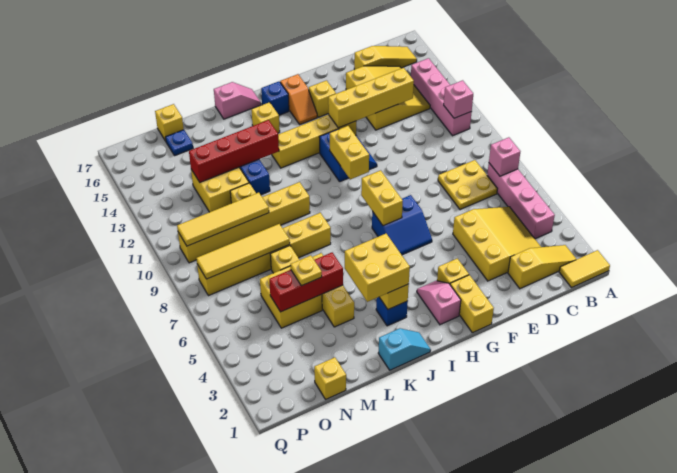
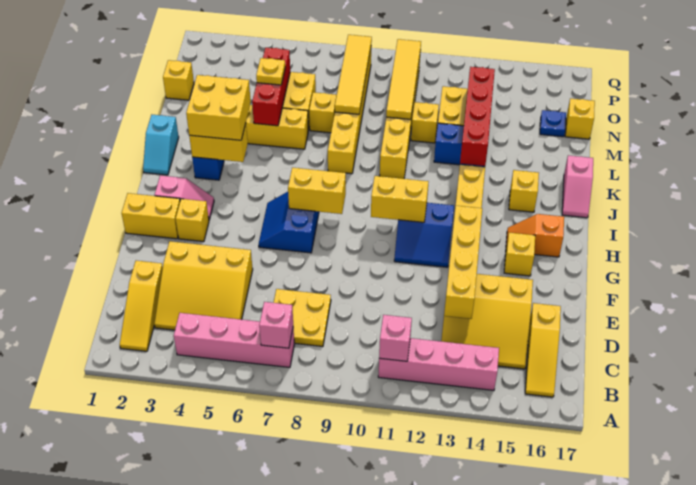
yellow 1x2 tile [559,250,610,287] -> none
blue 1x1 brick [261,82,289,115] -> none

